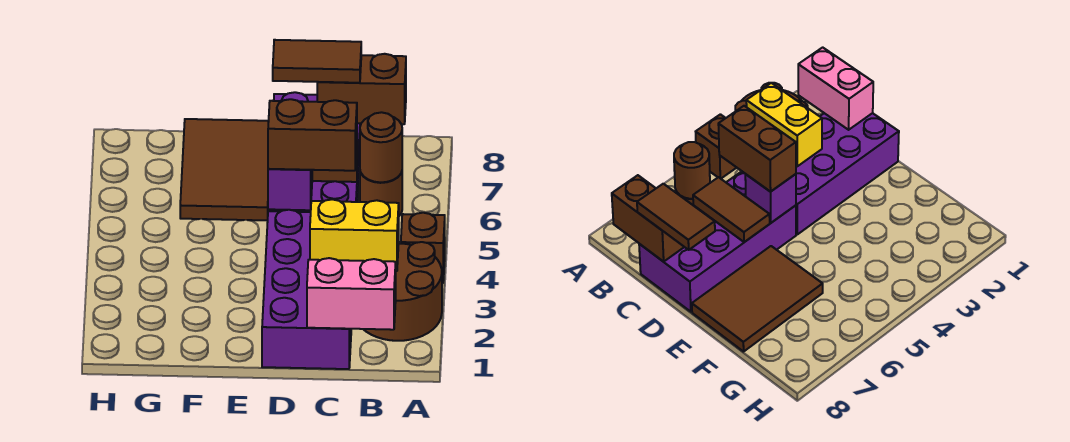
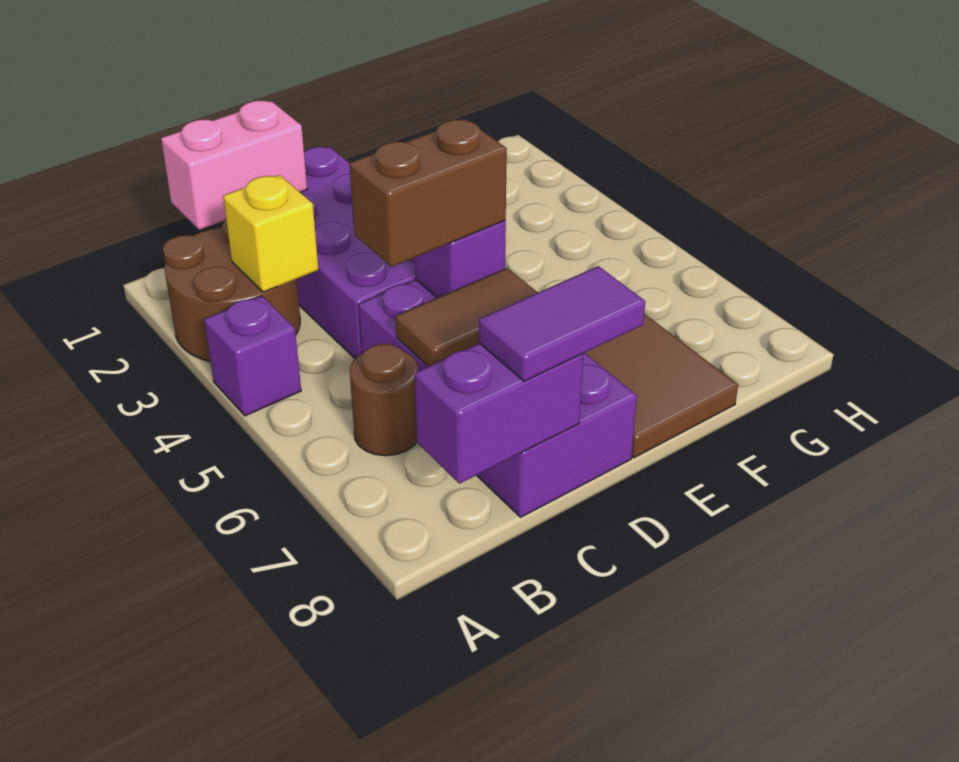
brown 1x1 brick [401,213,445,283] -> purple 1x1 brick [204,296,301,416]
yellow 1x2 brick [310,199,399,271] -> yellow 1x1 brick [223,175,318,292]
brown 1x1 round brick [360,112,402,182] -> none
brown 1x2 brick [317,54,406,124] -> purple 1x2 brick [415,343,583,484]
brown 1x2 tile [273,40,361,83] -> purple 1x2 tile [479,266,645,381]

